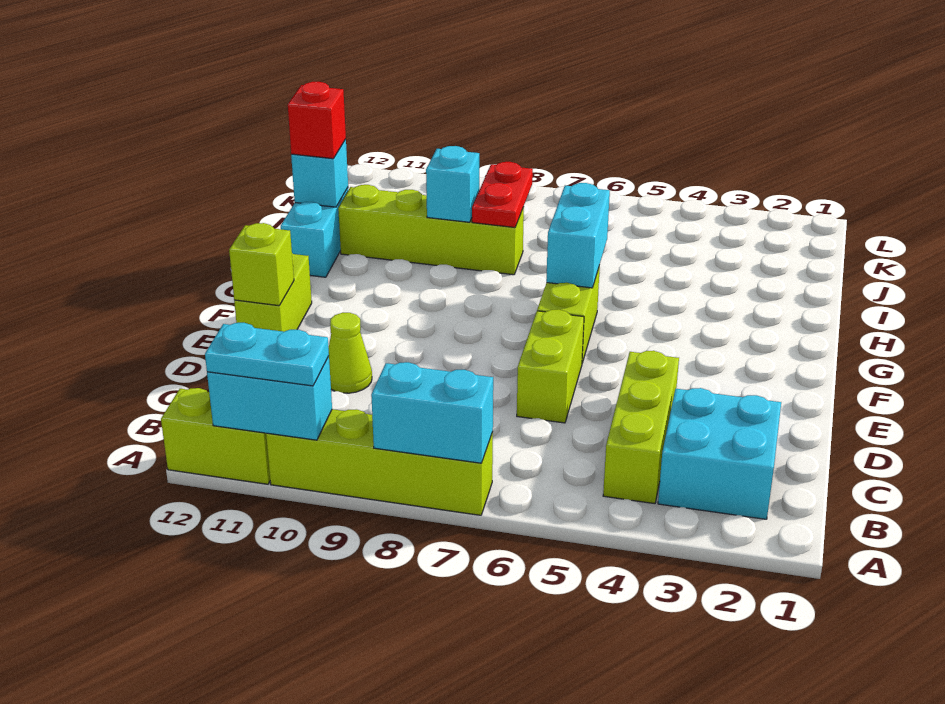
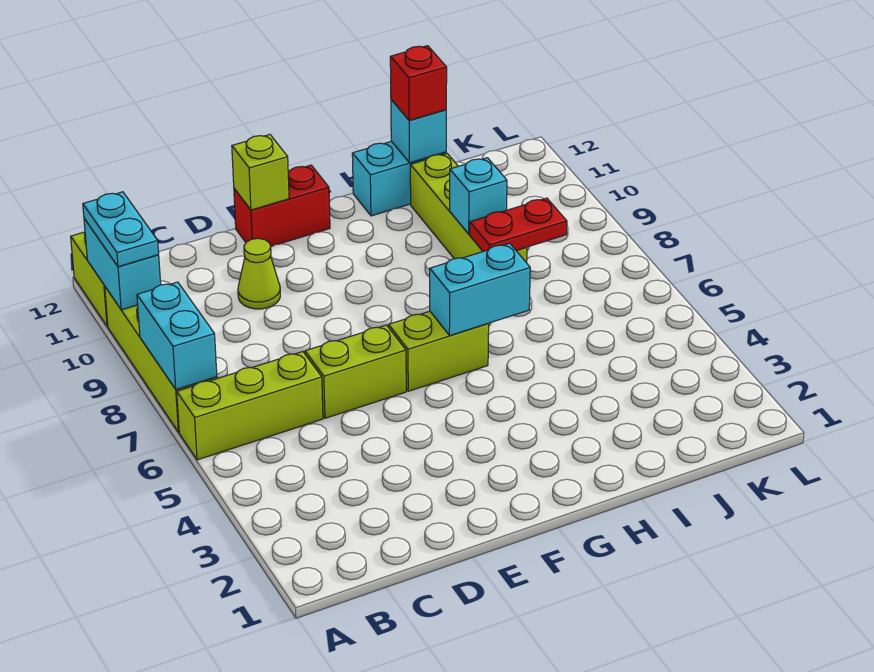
cyan 2x2 brick [658,388,781,519] -> none
lime 1x3 brick [603,351,679,504] -> lime 1x3 brick moved to [177,352,323,460]
lime 1x2 brick [234,253,312,332] -> red 1x2 brick [234,165,330,246]

